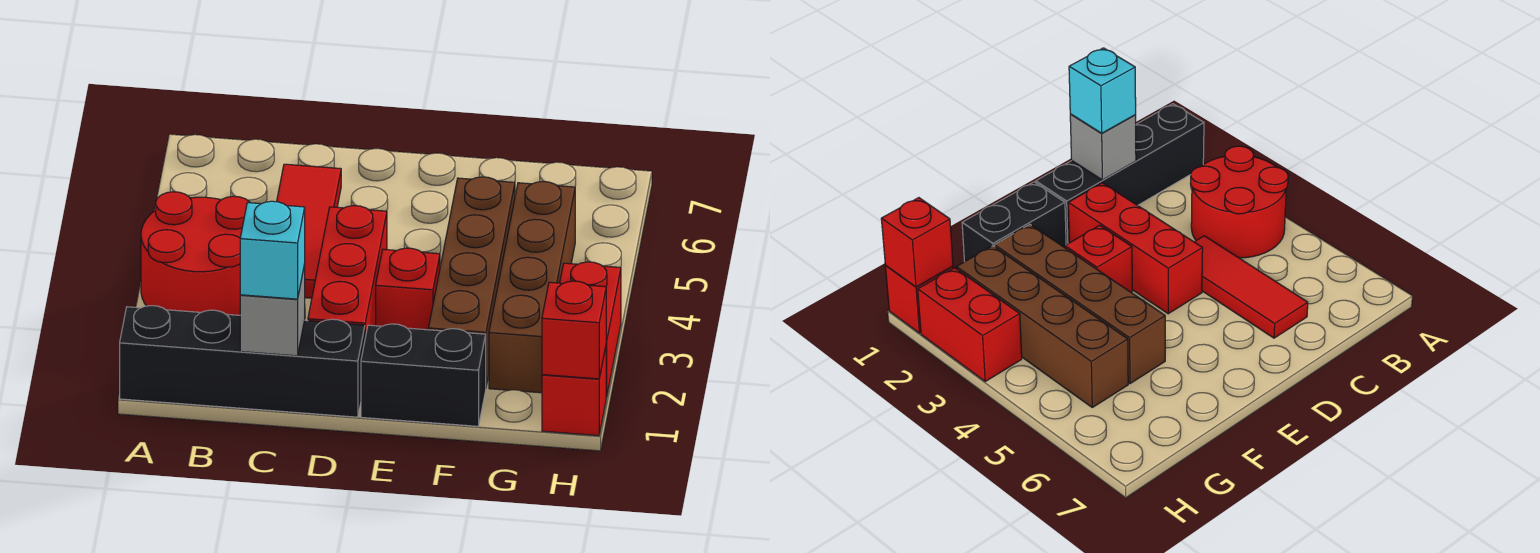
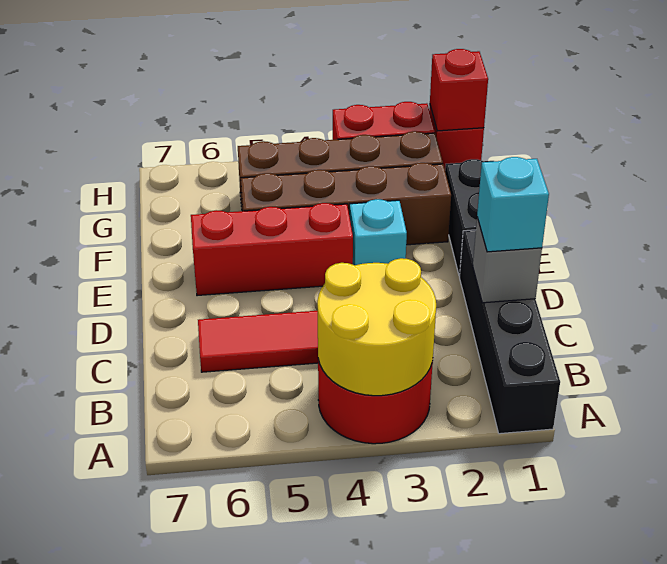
none -> yellow 2x2 round brick [317,258,436,396]
red 1x3 brick [308,206,387,337] -> red 1x3 brick moved to [191,203,353,296]
red 1x1 brick [376,248,440,330] -> cyan 1x1 brick [350,199,407,265]

